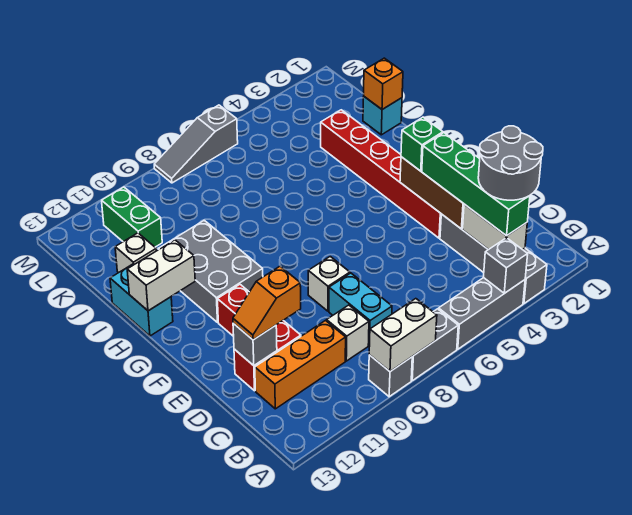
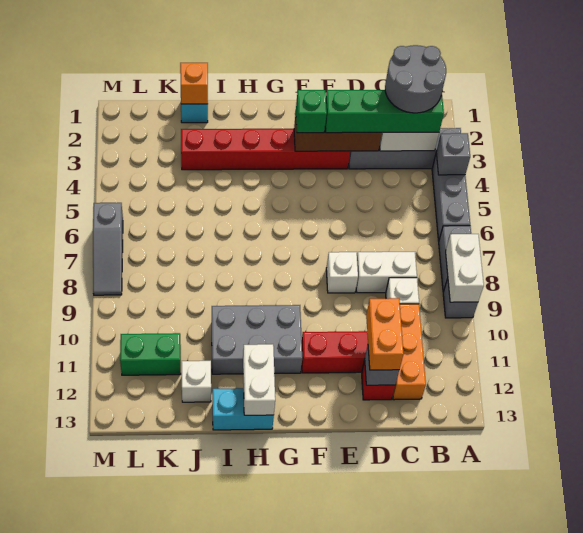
cyan 1x2 brick [329,273,392,346] -> white 1x2 brick [356,252,417,293]
orange 1x2 slope [233,266,301,340] -> orange 1x2 brick [366,298,404,370]

